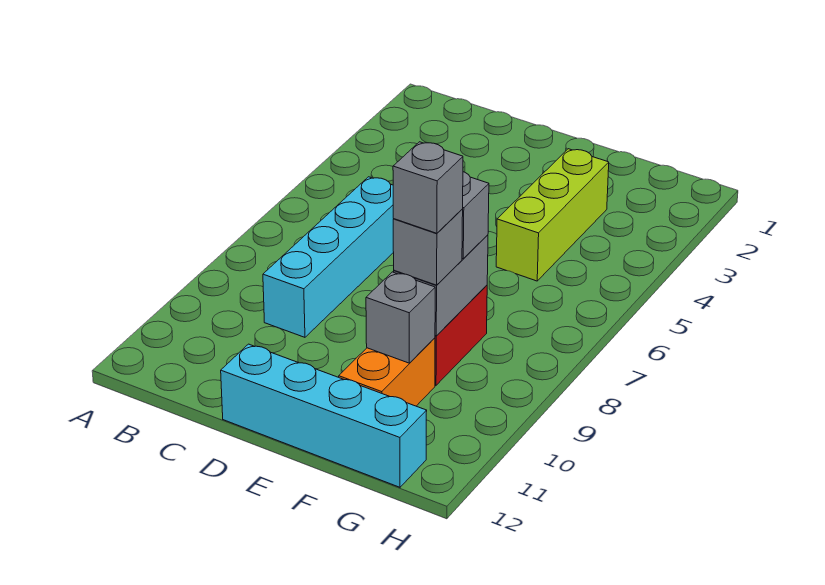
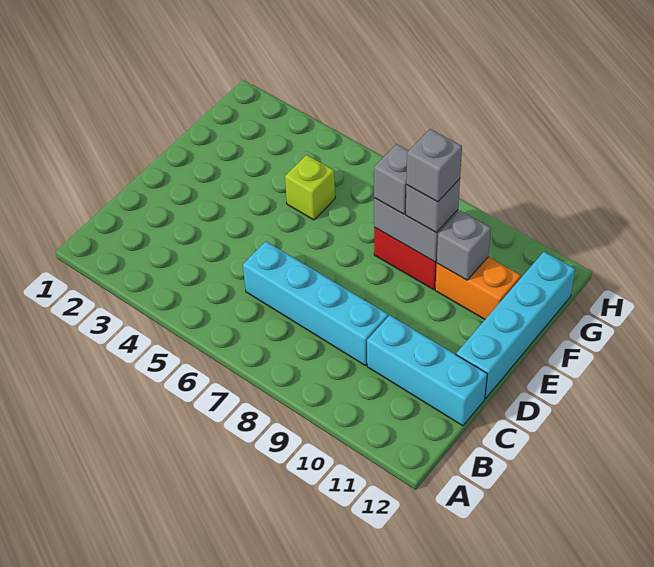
none -> cyan 1x3 brick [367,315,487,426]
lime 1x3 brick [496,149,609,281] -> lime 1x1 brick [285,155,335,220]

